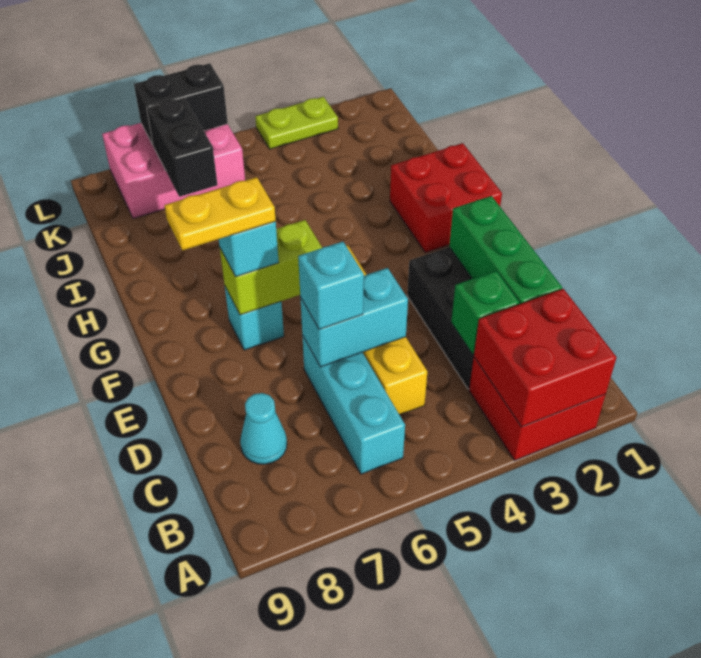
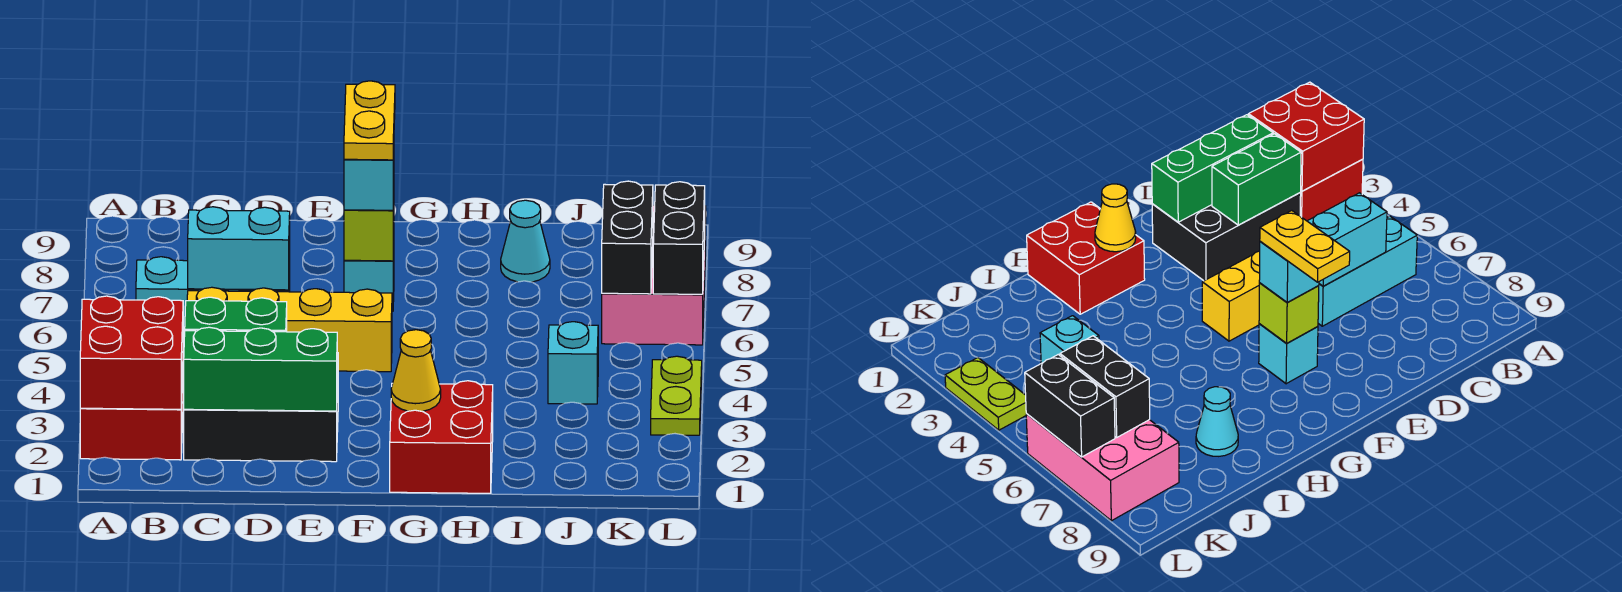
green 1x1 brick [451,271,519,354] -> green 1x2 brick [185,297,287,332]
cyan 1x1 cone [240,393,287,464] -> cyan 1x1 cone moved to [501,200,550,282]
cyan 1x2 brick [300,268,408,367] -> cyan 1x2 brick turned to [188,207,290,290]
cyan 1x1 brick [298,241,364,330] -> cyan 1x1 brick moved to [548,322,598,404]
lime 1x2 brick [220,220,322,315] -> lime 1x1 brick [344,200,394,261]
none -> yellow 1x1 cone [391,330,441,411]
black 1x2 brick [147,98,217,197] -> black 1x2 brick turned to [602,181,653,294]

